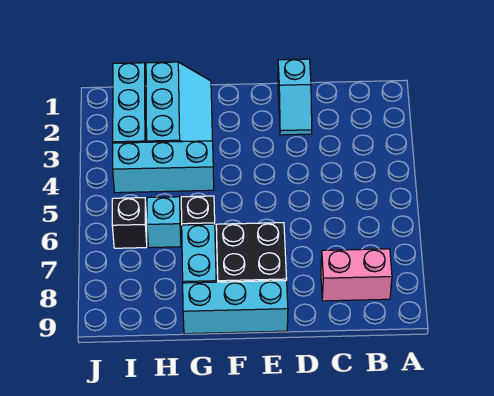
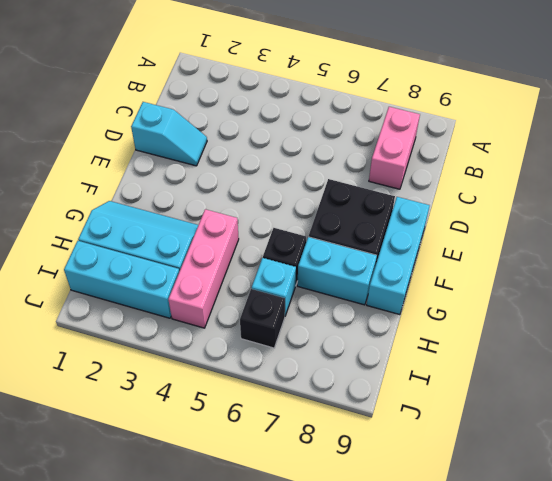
cyan 1x3 brick [113,141,214,193] -> pink 1x3 brick [168,209,239,328]

